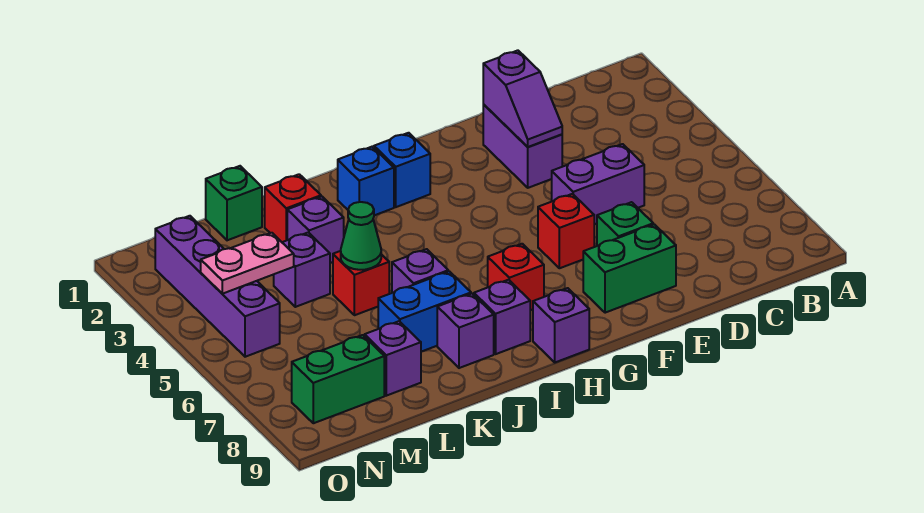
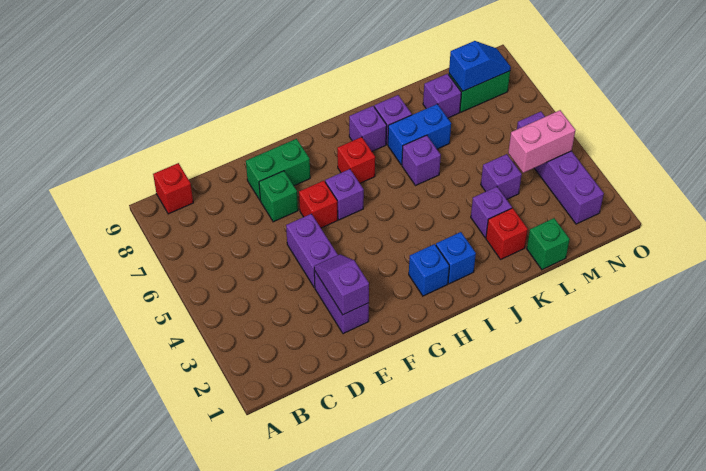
purple 1x2 brick [552,144,644,224] -> purple 1x2 brick turned to [286,214,338,288]
purple 1x1 brick [533,288,589,362] -> purple 1x1 brick moved to [325,169,364,220]
red 1x1 brick [333,251,389,315] -> red 1x1 brick moved to [153,163,193,214]
green 1x1 cone [341,202,381,270] -> none
pink 1x2 plate [201,233,294,294] -> pink 1x2 brick [508,110,575,173]
none -> blue 1x2 slope [449,41,511,91]

